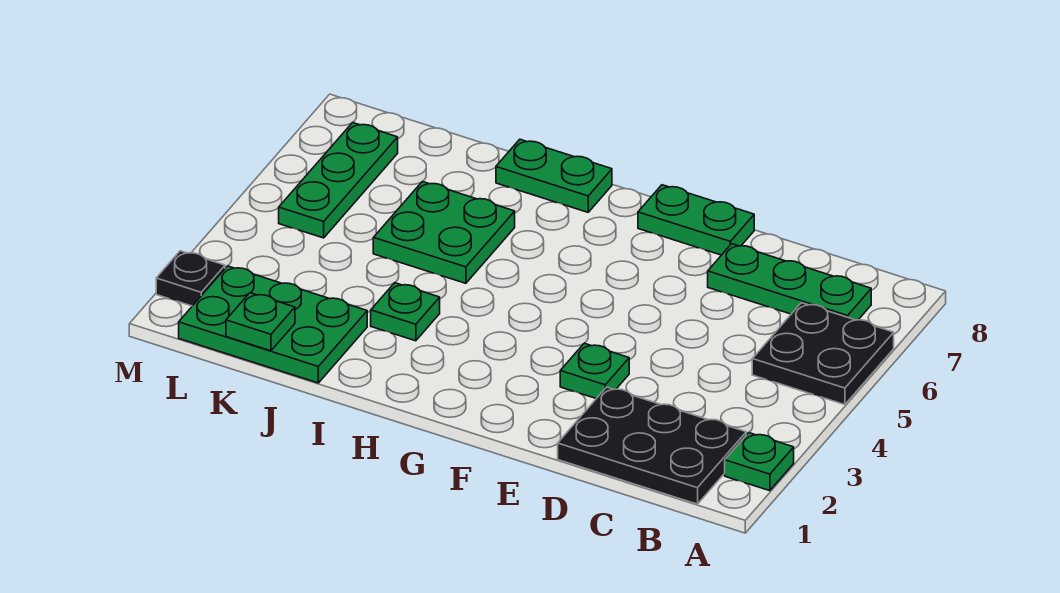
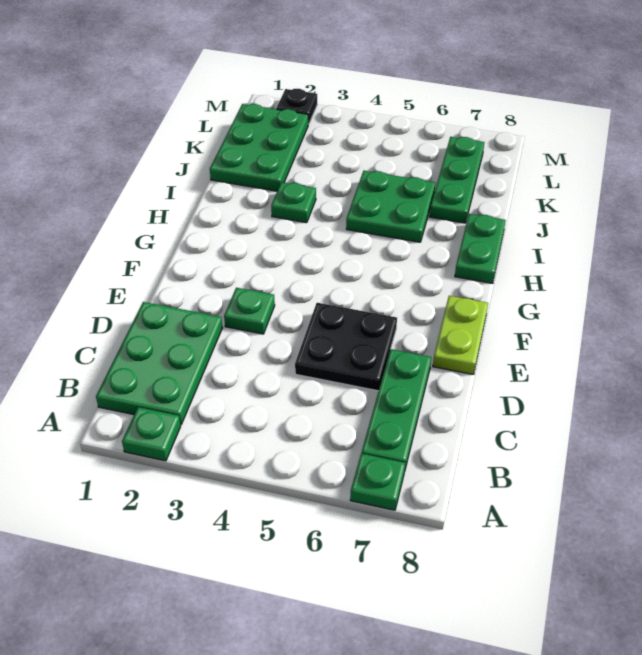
black 2x2 plate [752,303,894,405] -> black 2x2 plate moved to [295,303,397,391]
black 2x3 plate [558,387,746,504] -> green 2x3 plate [96,302,223,424]
green 1x2 plate [638,185,754,255] -> lime 1x2 plate [433,296,488,375]
green 1x1 plate [226,293,295,351] -> green 1x1 plate moved to [350,453,405,510]
green 1x3 plate [279,123,398,238] -> green 1x3 plate turned to [430,137,484,223]

